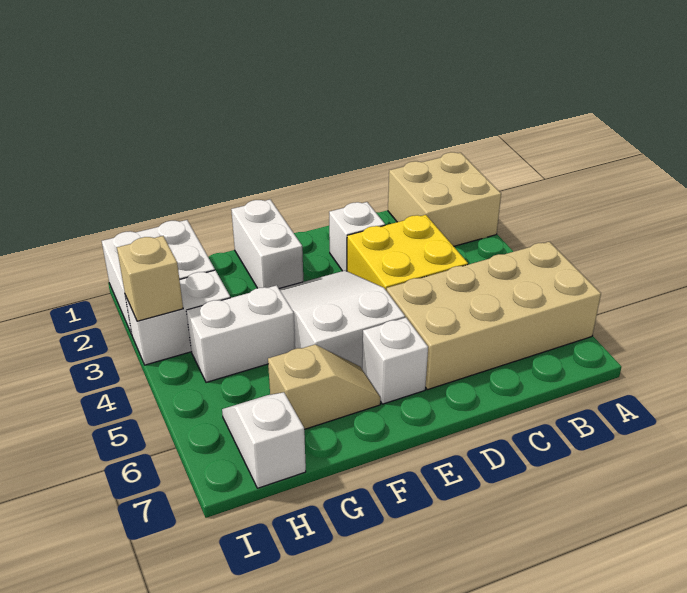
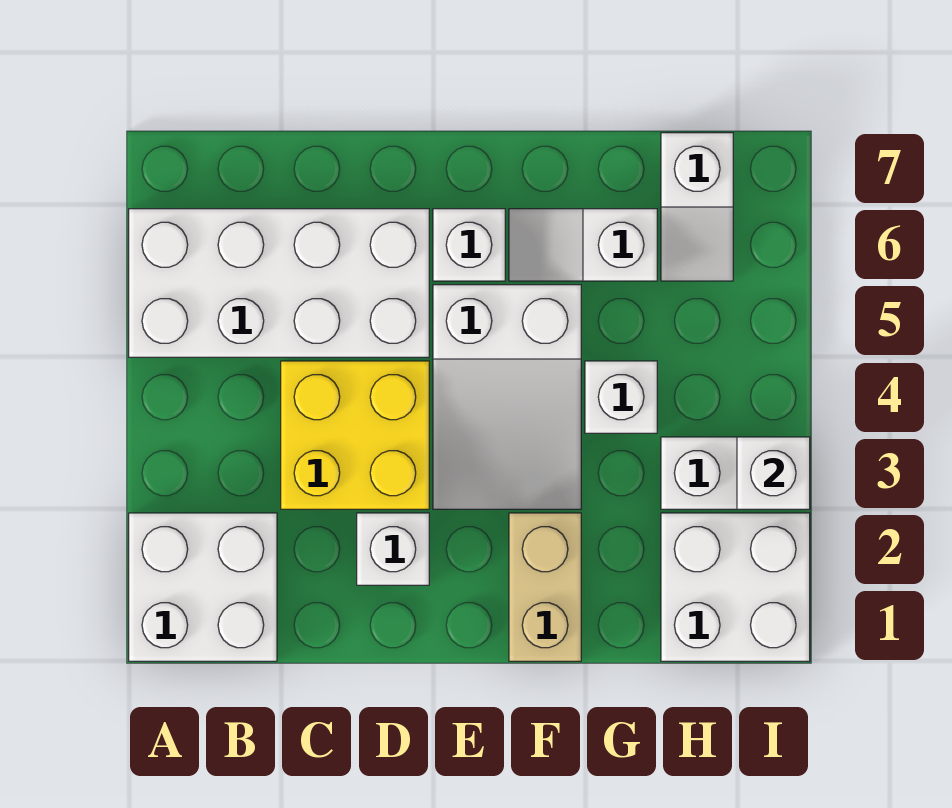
tan 2x2 brick [388,152,501,246] -> white 2x2 brick [129,513,277,661]
tan 2x4 brick [387,242,601,390] -> white 2x4 brick [129,209,429,357]
white 1x2 brick [231,200,303,288] -> tan 1x2 brick [509,513,581,661]
tan 1x2 slope [268,345,380,429] -> white 1x2 slope [509,209,657,281]
white 1x2 brick [186,285,295,382] -> white 1x1 brick [585,361,657,433]
tan 1x1 brick [117,236,183,321] -> white 1x1 brick [737,437,810,509]

